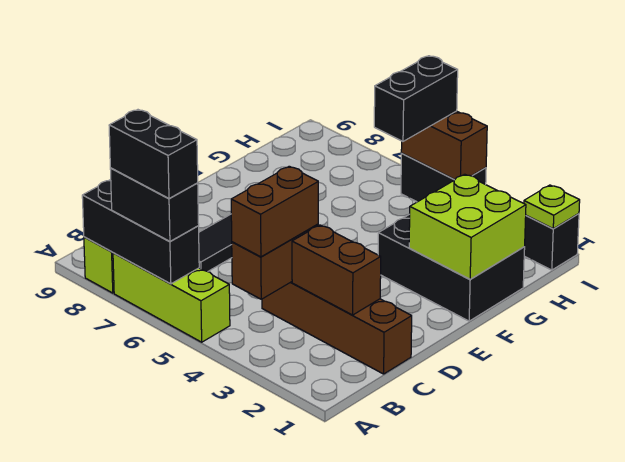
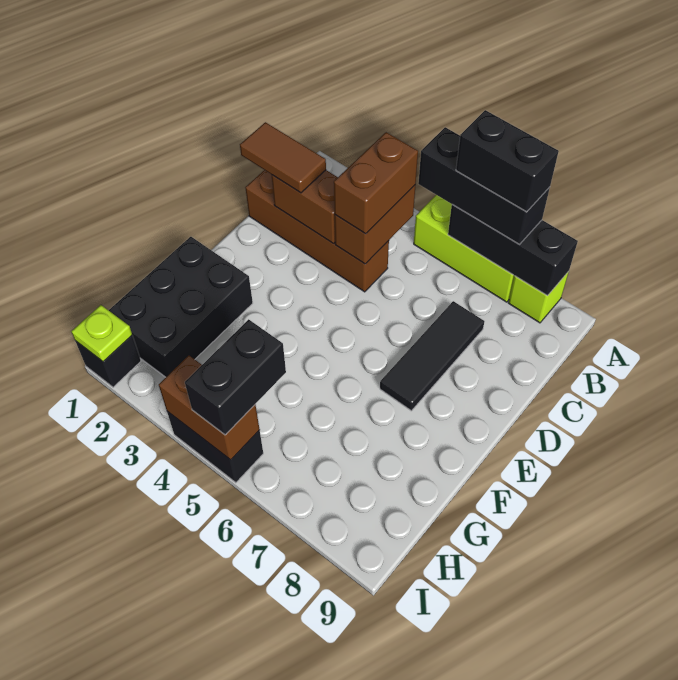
black 1x2 brick [110,168,199,242] -> black 1x3 brick [418,127,550,244]
none -> brown 1x2 tile [240,122,326,193]
black 2x3 brick [378,214,525,321] -> black 2x3 brick turned to [109,237,253,377]
lime 2x2 brick [409,174,526,279] -> none

